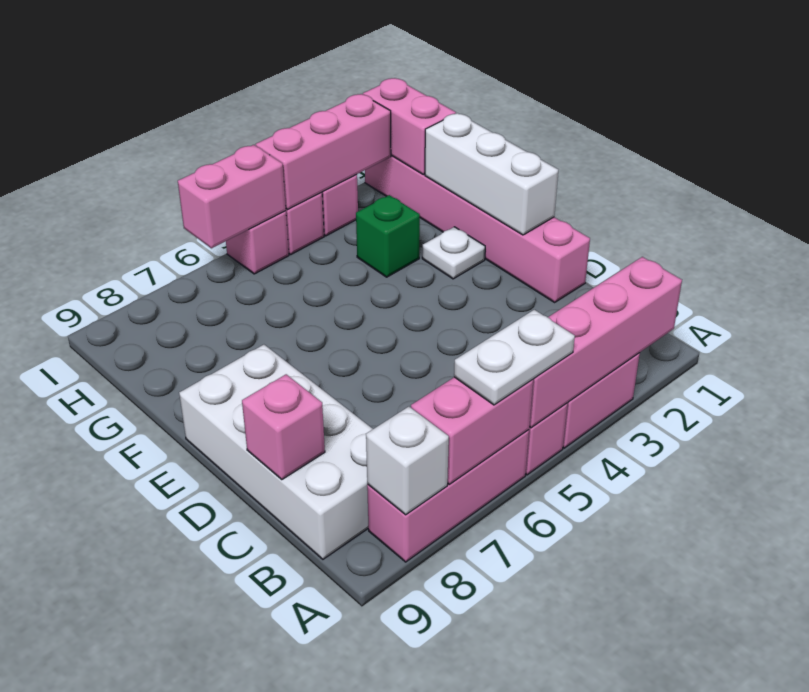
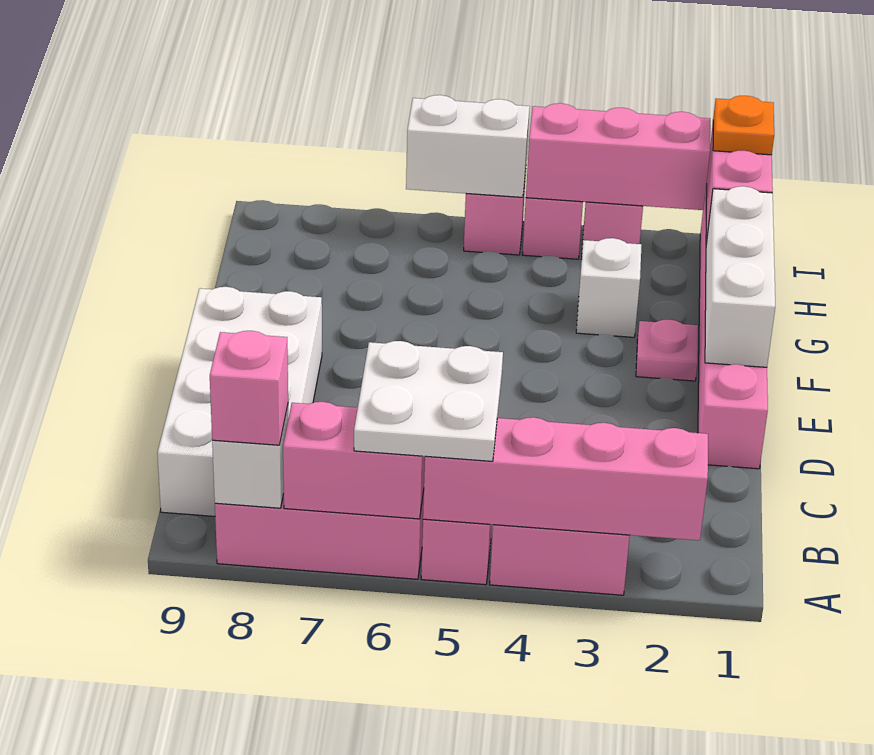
white 1x2 plate [454,310,575,405] -> white 2x2 plate [354,341,503,461]
pink 1x1 brick [242,374,325,480] -> pink 1x1 brick moved to [210,331,288,445]
white 1x1 plate [422,227,485,279] -> pink 1x1 plate [636,320,698,381]
green 1x1 brick [356,195,420,277] -> white 1x1 brick [576,238,642,337]
none -> orange 1x1 plate [713,96,774,155]
pink 1x2 brick [178,145,286,248] -> white 1x2 brick [406,95,530,197]

